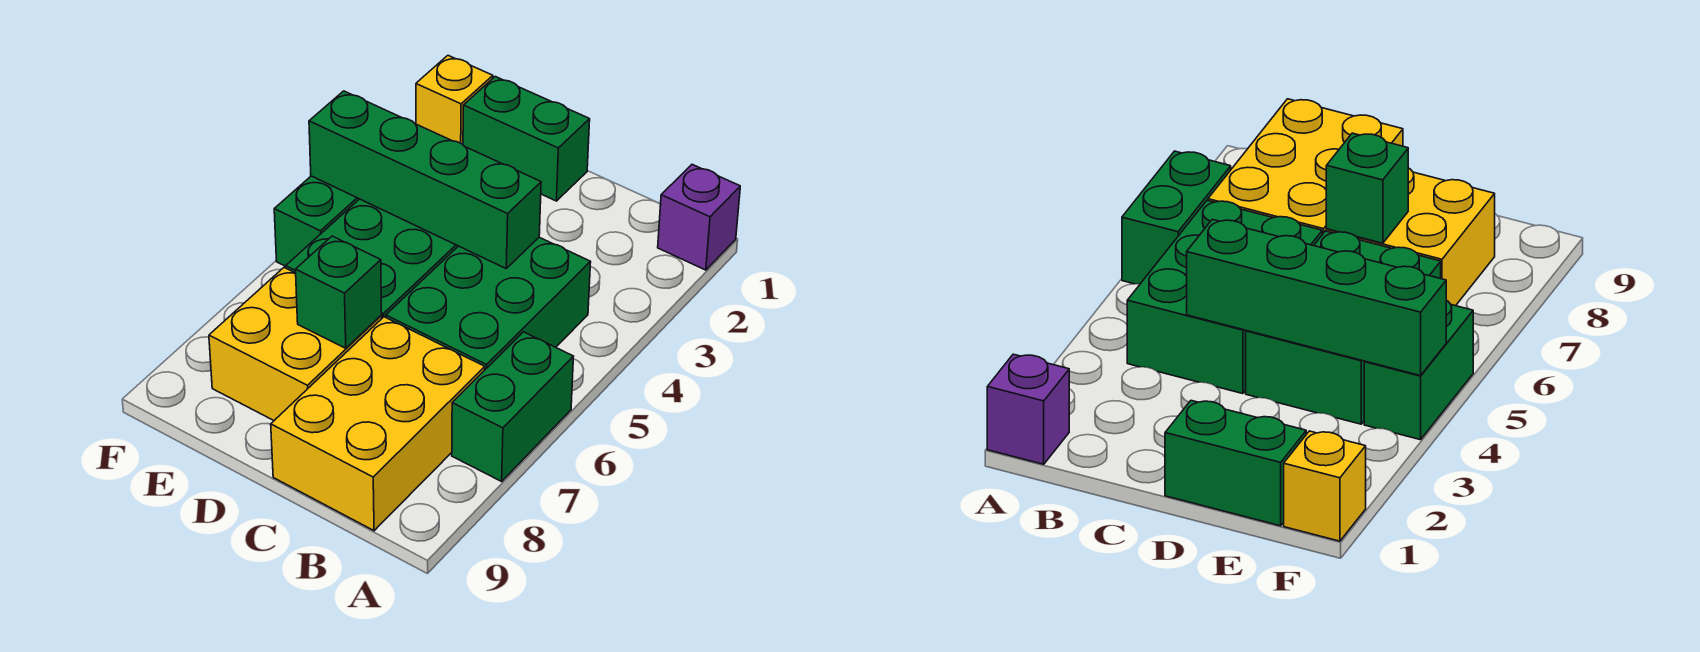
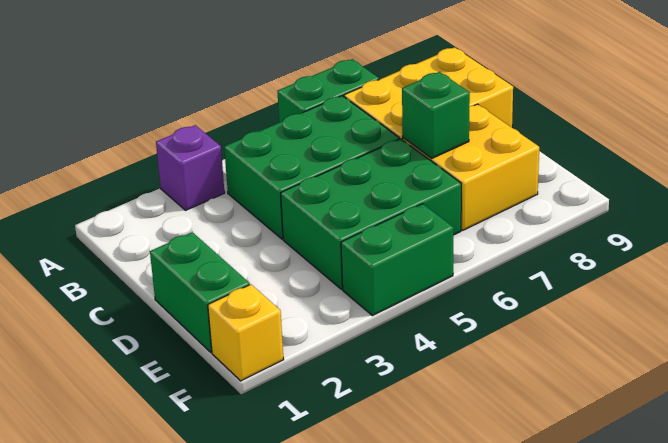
purple 1x1 brick [658,165,740,270] -> purple 1x1 brick moved to [156,125,225,210]
green 1x4 brick [309,91,541,268] -> none

